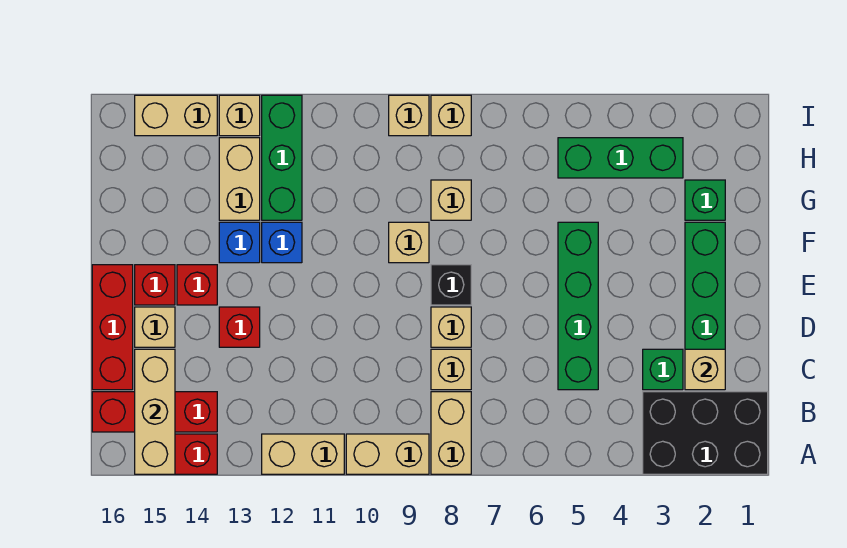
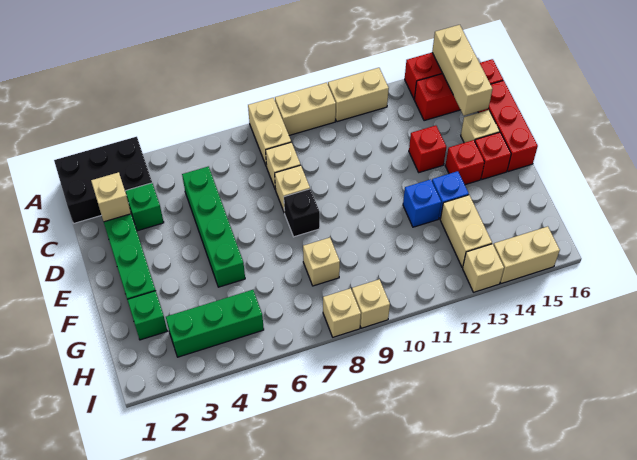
tan 1x1 brick [389,222,429,263] -> none
green 1x3 brick [262,95,302,220] -> none

